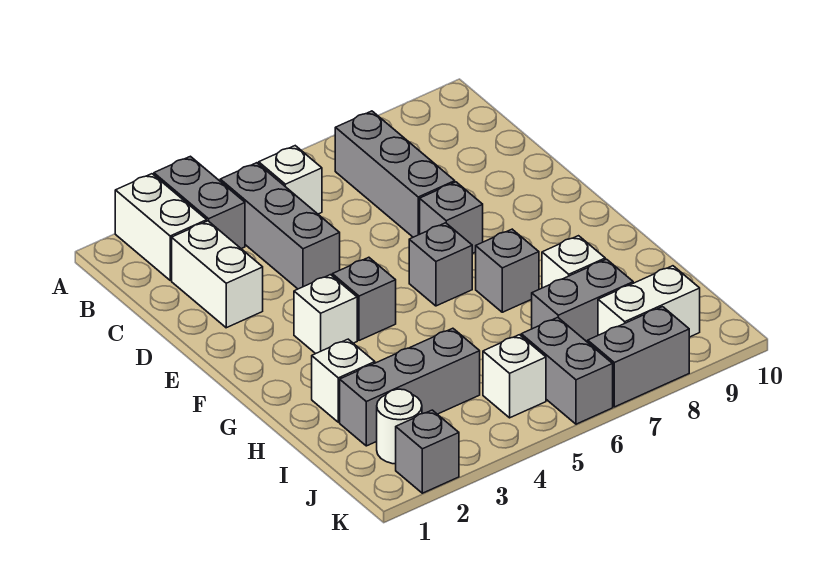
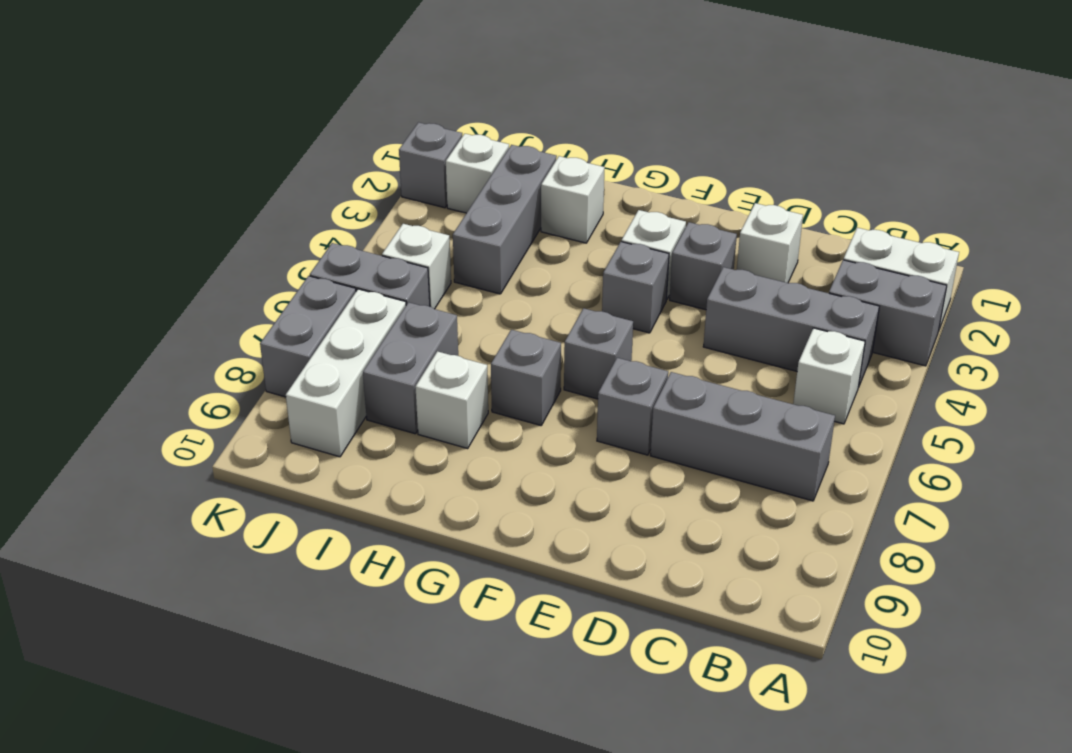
white 1x2 brick [172,221,263,328] -> white 1x1 brick [737,203,803,283]
none -> grey 1x1 brick [670,222,737,310]
white 1x1 round brick [377,389,422,464] -> white 1x1 brick [446,134,509,213]
white 1x2 brick [598,266,700,337] -> white 1x3 brick [286,289,406,457]

